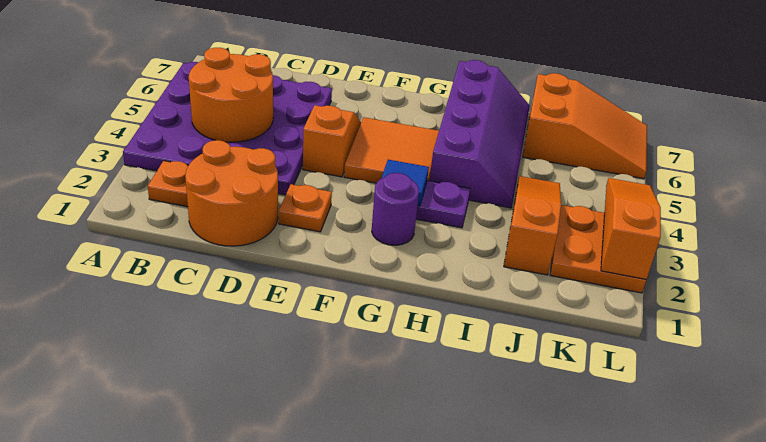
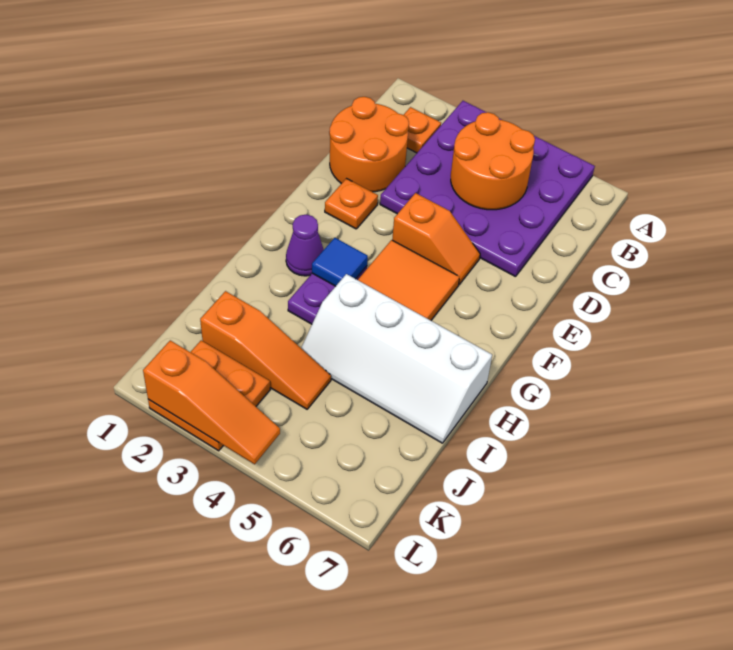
purple 1x1 round brick [372,173,419,245] -> purple 1x1 cone [286,214,324,276]
purple 2x4 slope [430,60,530,208] -> white 2x4 slope [301,274,492,443]
orange 2x3 slope [523,73,647,179] -> none

